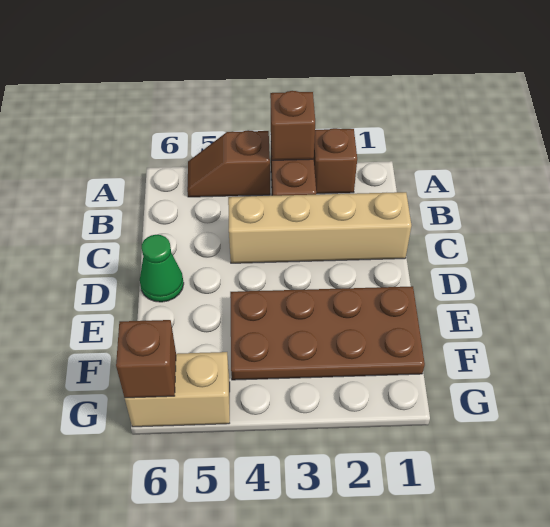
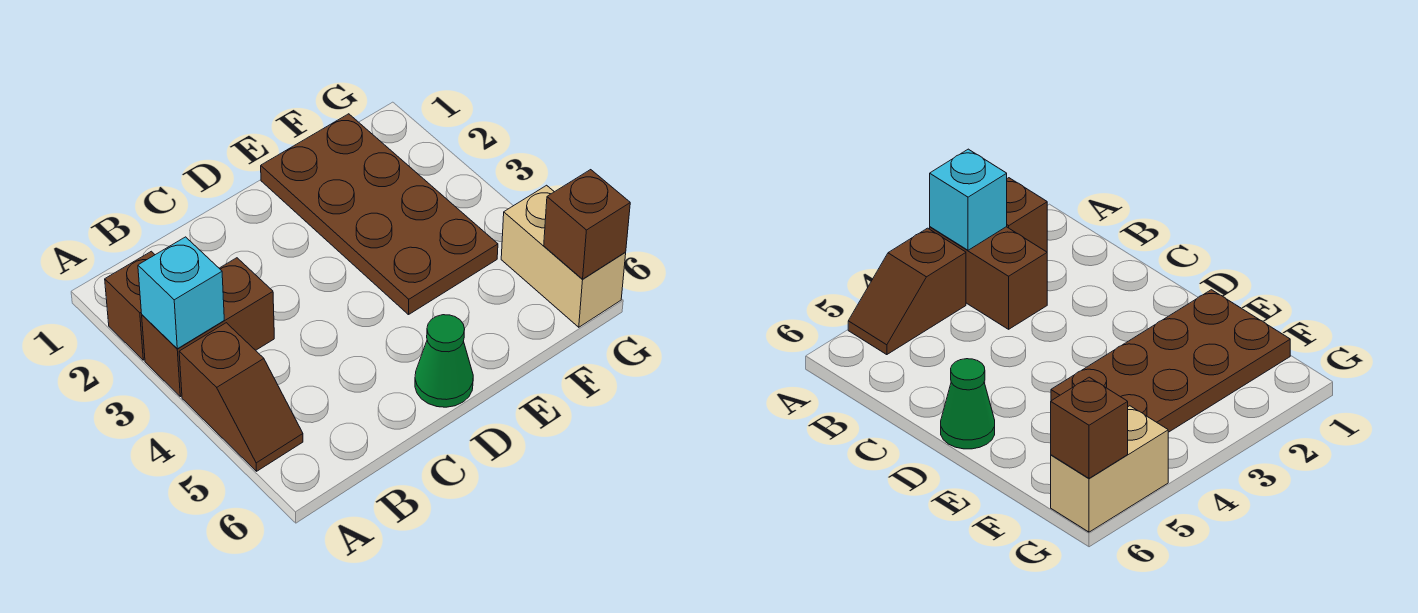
brown 1x1 brick [270,91,315,160] -> cyan 1x1 brick [138,237,224,349]
tan 1x4 brick [228,192,411,263] -> none

